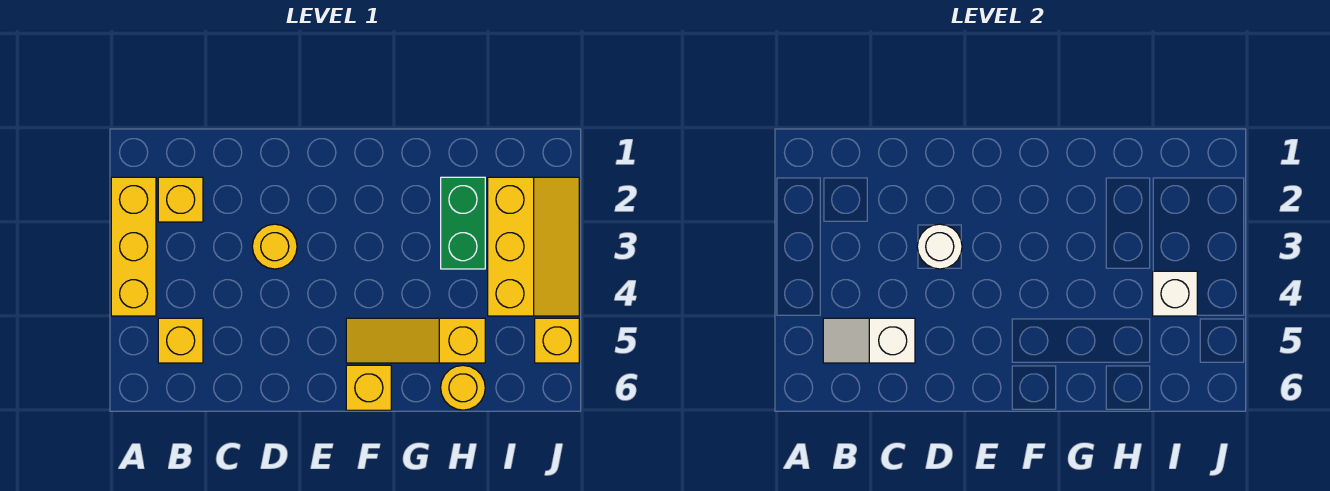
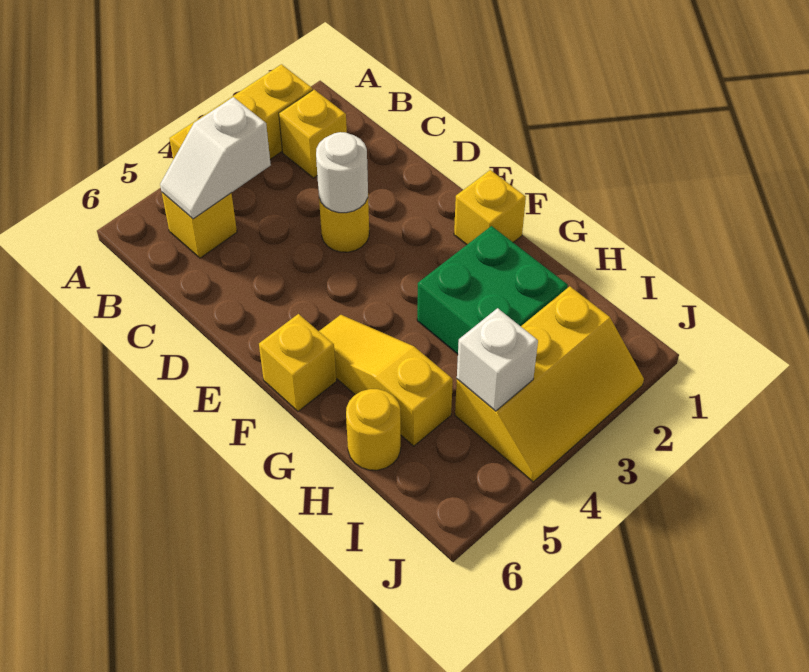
white 1x2 slope [823,318,915,363] -> white 1x2 slope turned to [160,97,271,219]
green 1x2 brick [441,177,485,269] -> green 2x2 brick [417,226,568,354]
yellow 1x1 brick [535,318,579,363] -> yellow 1x1 brick moved to [454,170,526,245]

